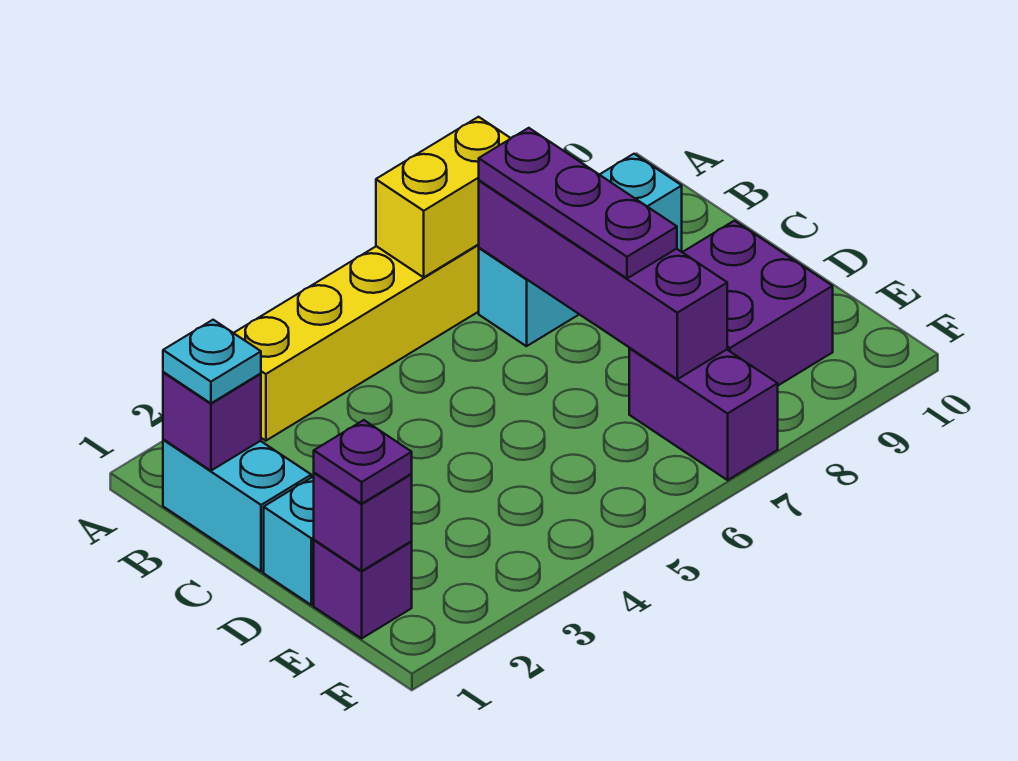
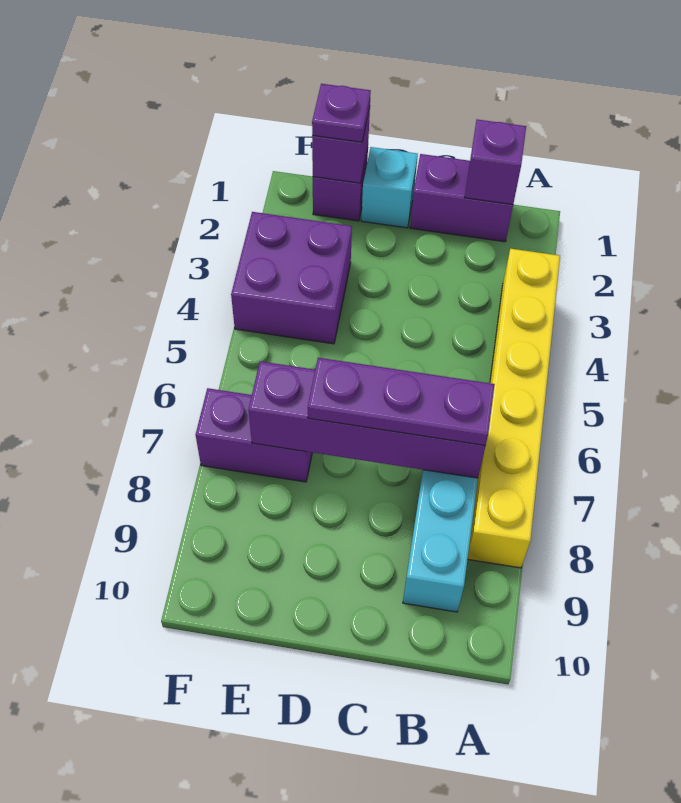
yellow 1x2 brick [376,117,511,277] -> none
cyan 1x2 brick [163,439,311,572] -> purple 1x2 brick [410,154,513,242]
cyan 1x1 plate [163,320,261,403] -> none
purple 2x2 brick [682,221,833,385] -> purple 2x2 brick moved to [231,212,352,344]

